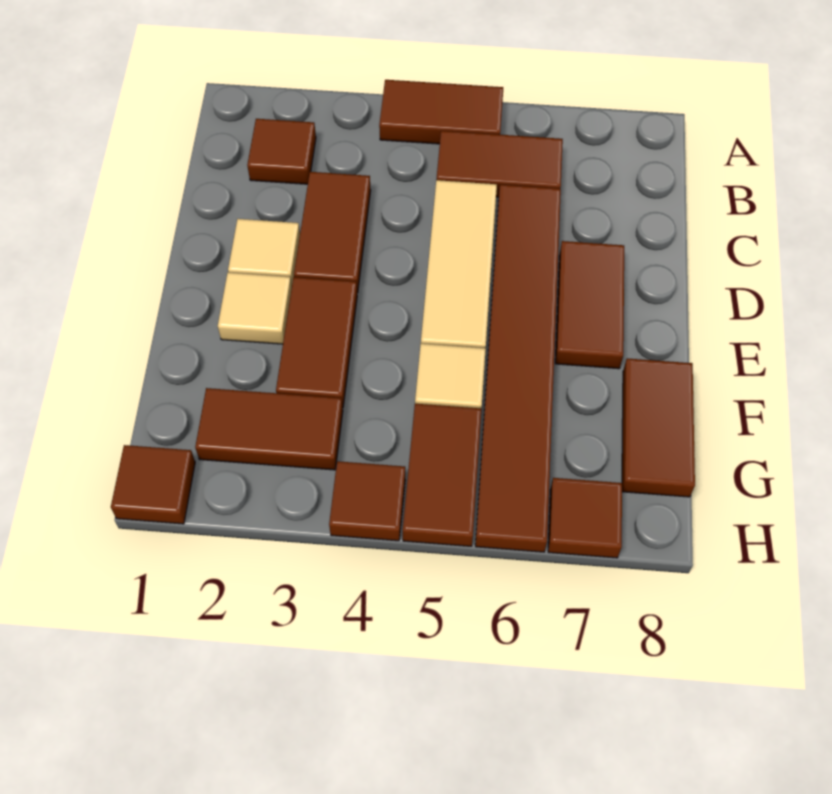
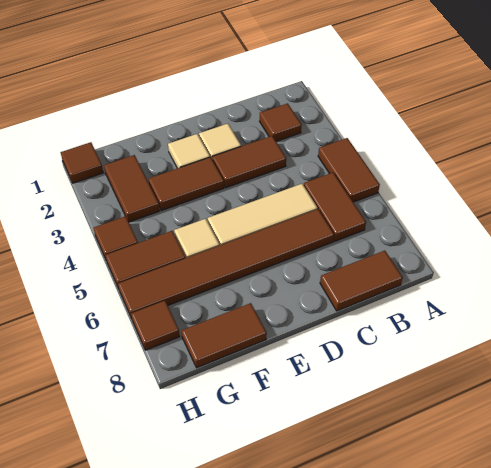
brown 1x2 tile [555,241,624,369] -> brown 1x2 tile moved to [320,251,403,311]

